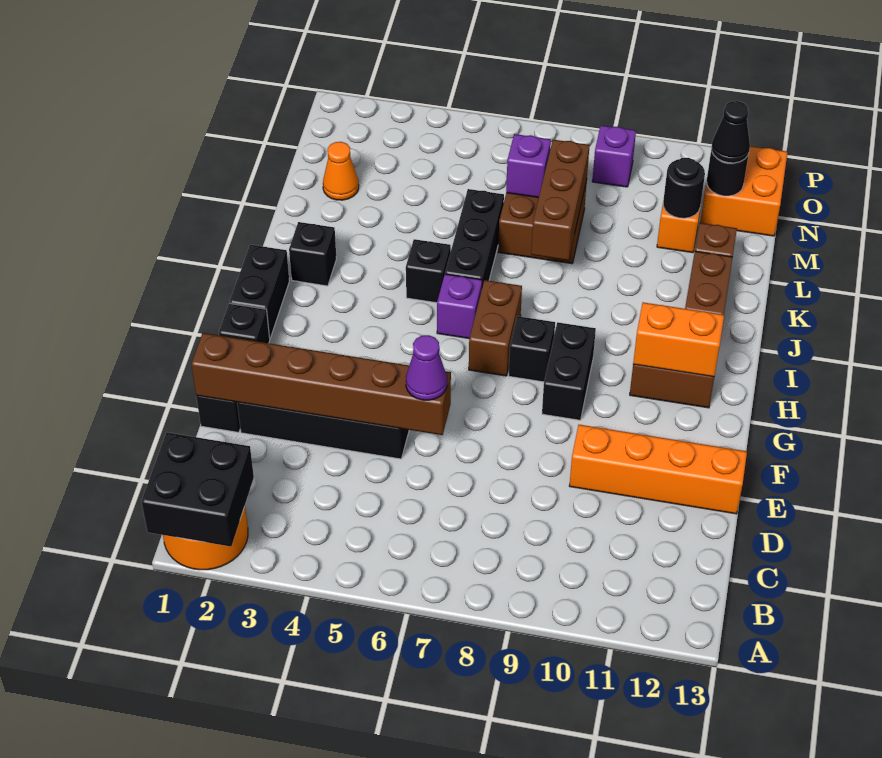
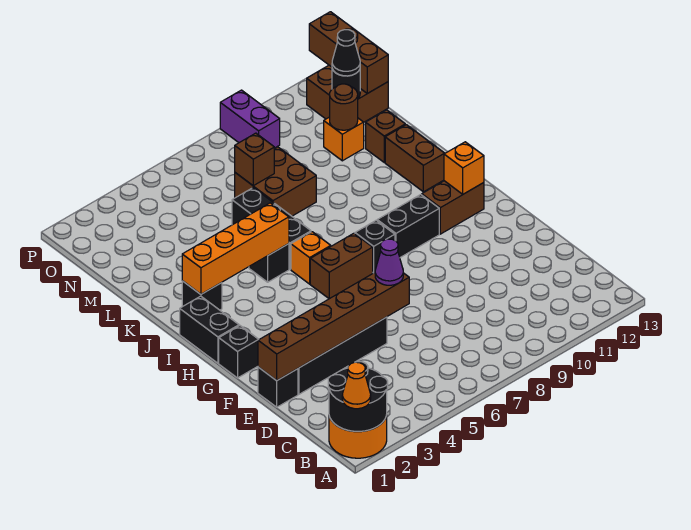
black 2x2 brick [141,433,254,546] -> black 2x2 round brick [328,362,388,431]
orange 1x4 brick [569,425,747,514] -> orange 1x4 brick moved to [182,203,289,294]
black 1x2 brick [542,322,596,420] -> black 1x2 brick turned to [377,195,439,257]
brown 1x2 brick [469,280,522,376] -> brown 1x2 brick turned to [310,233,373,299]
orange 1x2 brick [633,302,724,377] -> orange 1x1 brick [444,142,484,194]
purple 1x1 brick [437,274,482,338] -> orange 1x1 brick [291,232,331,284]
brown 1x3 brick [531,140,590,261] -> brown 1x3 brick moved to [309,12,388,93]
orange 1x1 cone [323,142,359,200] -> orange 1x1 cone moved to [342,362,371,409]
purple 1x1 brick [506,134,551,198] -> brown 1x1 brick [235,133,274,186]
black 1x1 round brick [663,158,705,218] -> brown 1x1 round brick [330,84,358,130]
orange 2x2 brick [700,146,787,236] -> brown 2x2 brick [307,65,388,122]
purple 1x1 brick [592,125,636,187] -> purple 1x2 brick [220,90,280,148]

